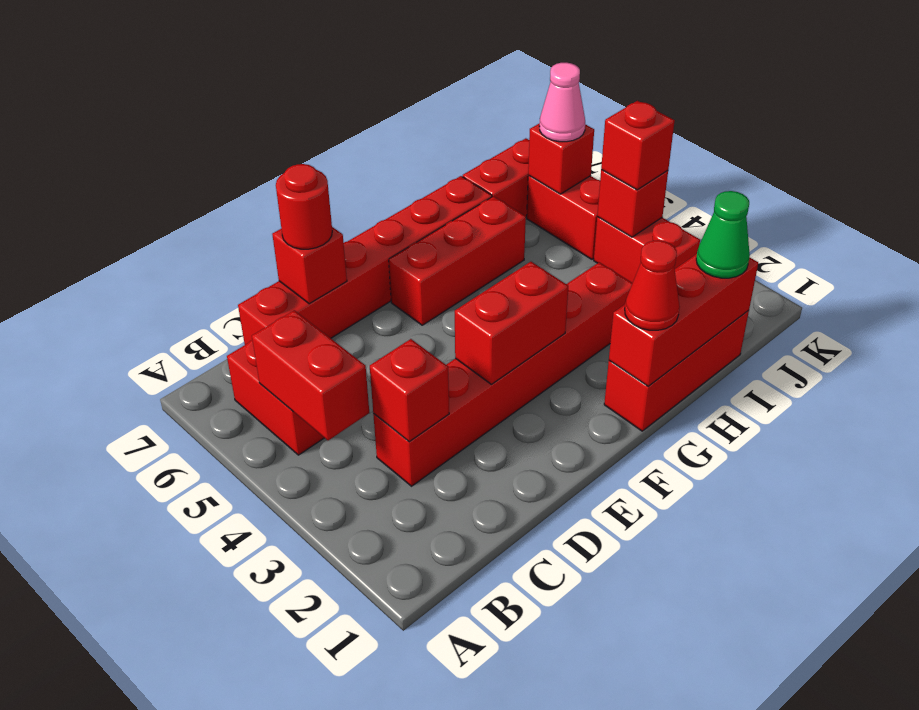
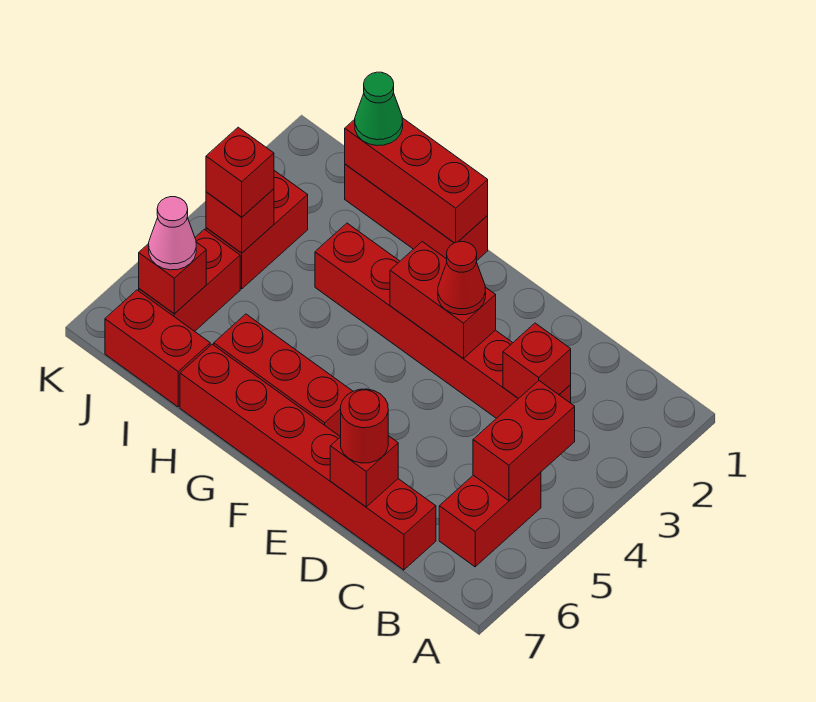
red 1x1 cone [625,240,680,330] -> red 1x1 cone moved to [438,242,486,315]

